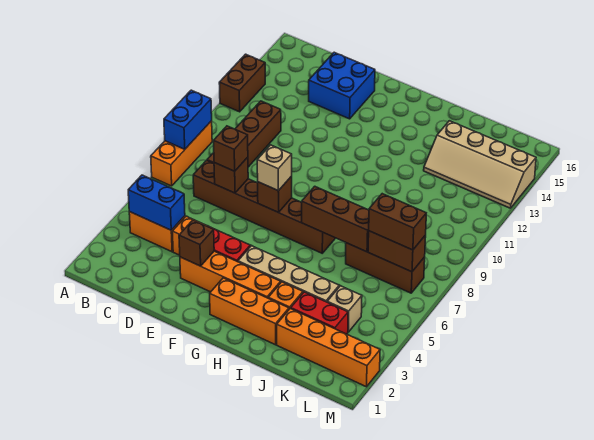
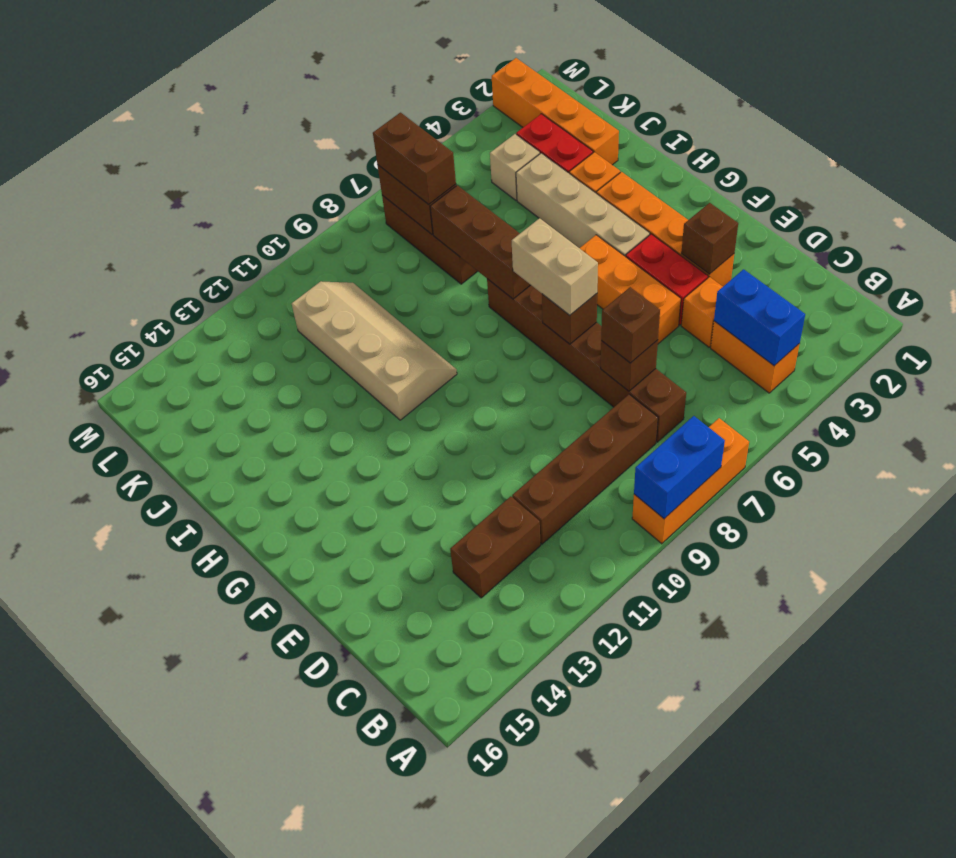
brown 1x2 brick [219,54,265,112] -> brown 1x2 brick moved to [450,496,541,598]
blue 2x2 brick [309,52,375,119] -> none
tan 1x1 brick [257,145,292,191] -> tan 1x2 brick [512,218,598,315]
orange 1x3 brick [210,278,289,345] -> orange 1x3 brick moved to [580,235,681,344]
tan 2x4 slope [424,121,536,208] -> tan 2x4 slope moved to [292,281,457,420]

